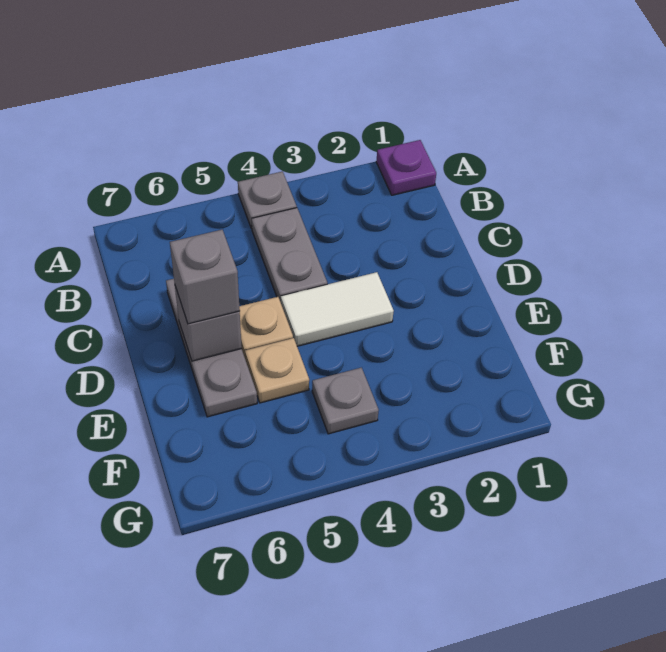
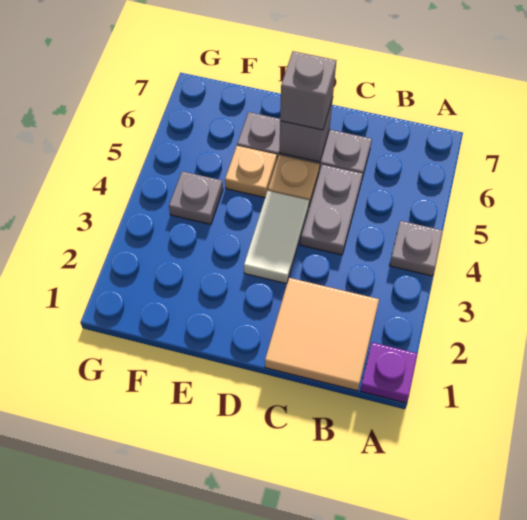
none -> tan 2x2 tile [265,278,379,391]
grey 1x2 plate [252,208,327,302] -> grey 1x2 plate turned to [300,165,363,255]

